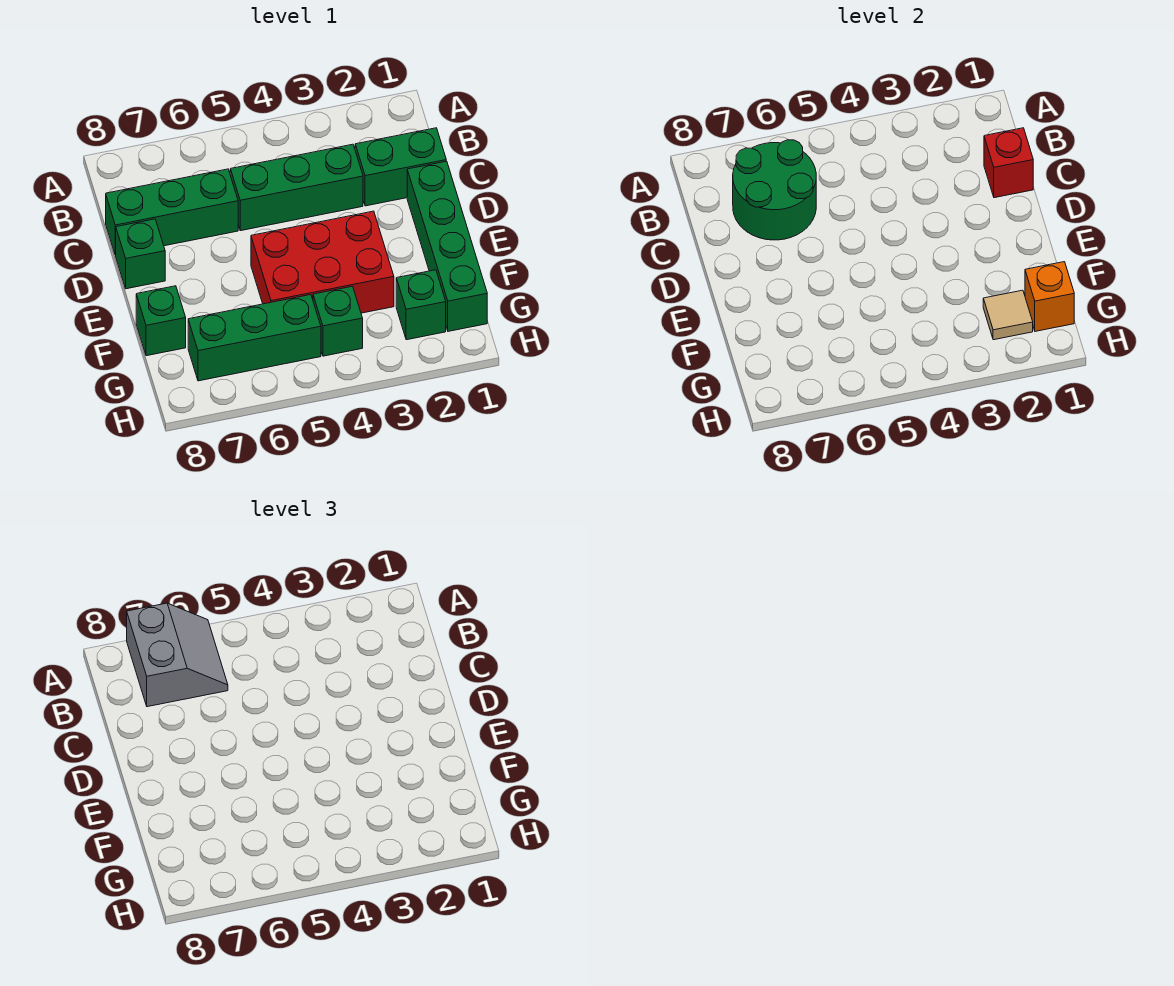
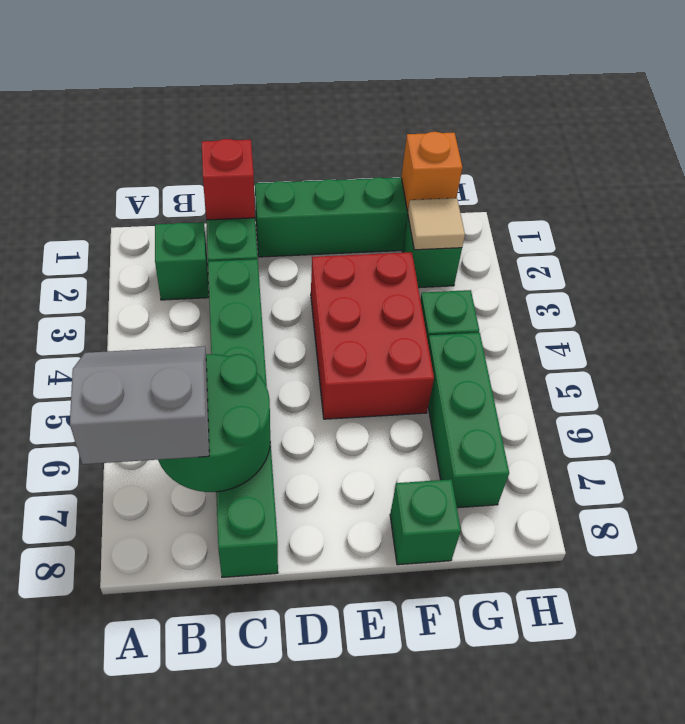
green 1x1 brick [116,219,165,289] -> green 1x1 brick moved to [155,222,209,300]

